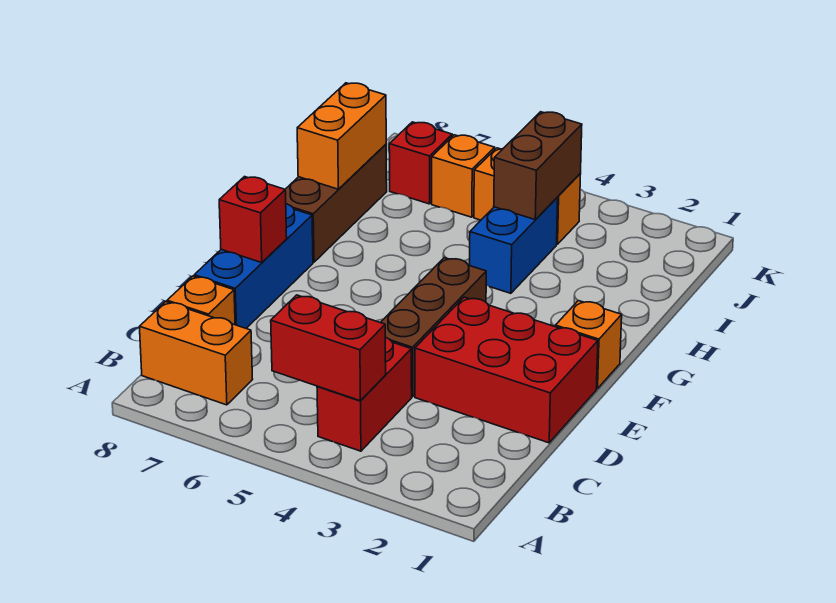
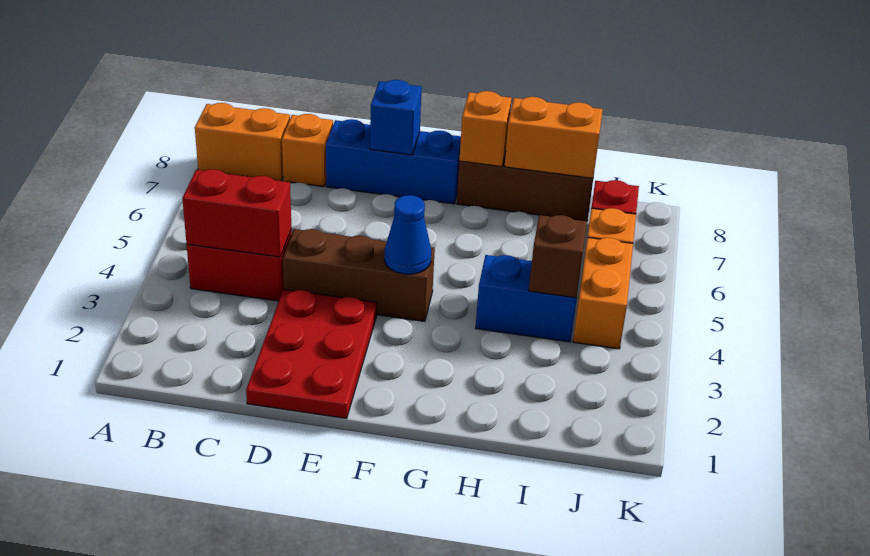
red 1x2 brick [271,295,386,401] -> red 1x2 brick turned to [182,169,291,257]
orange 1x2 brick [139,302,253,405] -> orange 1x2 brick turned to [195,103,290,181]
red 2x3 brick [415,297,598,443] -> red 2x3 plate [246,289,377,419]
red 1x1 brick [219,177,287,263] -> blue 1x1 brick [370,80,422,155]
orange 1x1 brick [555,301,622,389] -> orange 1x1 brick moved to [460,91,512,167]
none -> blue 1x1 cone [384,195,431,274]
brown 1x2 brick [494,112,582,220] -> brown 1x1 brick [529,215,587,298]

